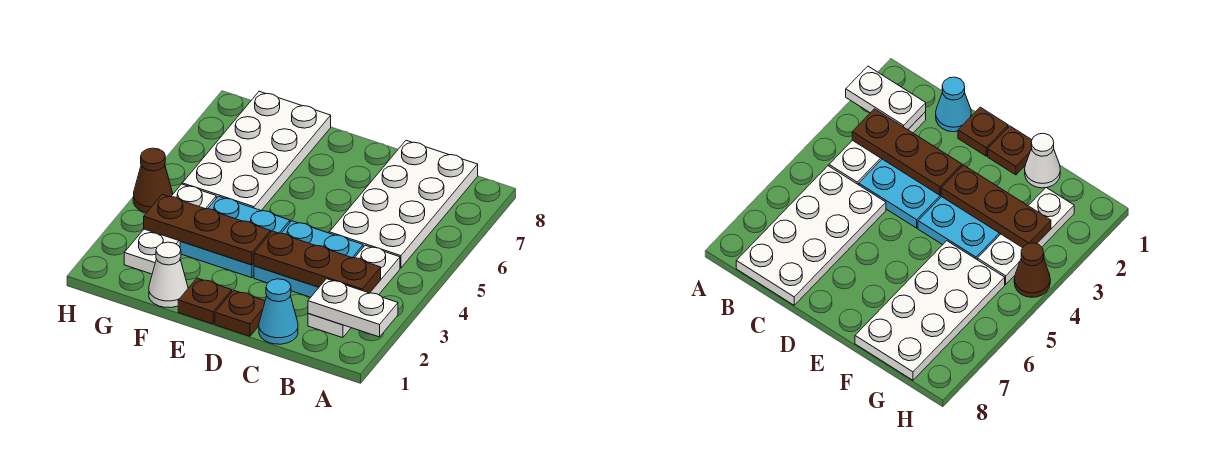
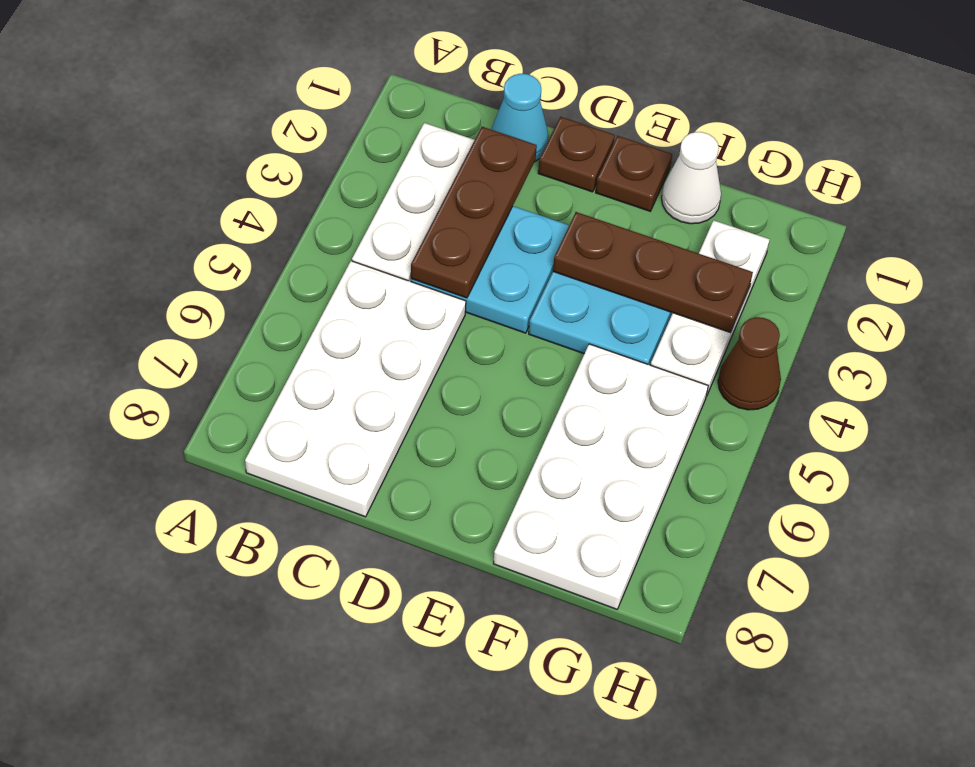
white 1x2 plate [308,279,398,337] -> none
brown 1x3 plate [254,231,381,293] -> brown 1x3 plate turned to [411,127,537,298]

